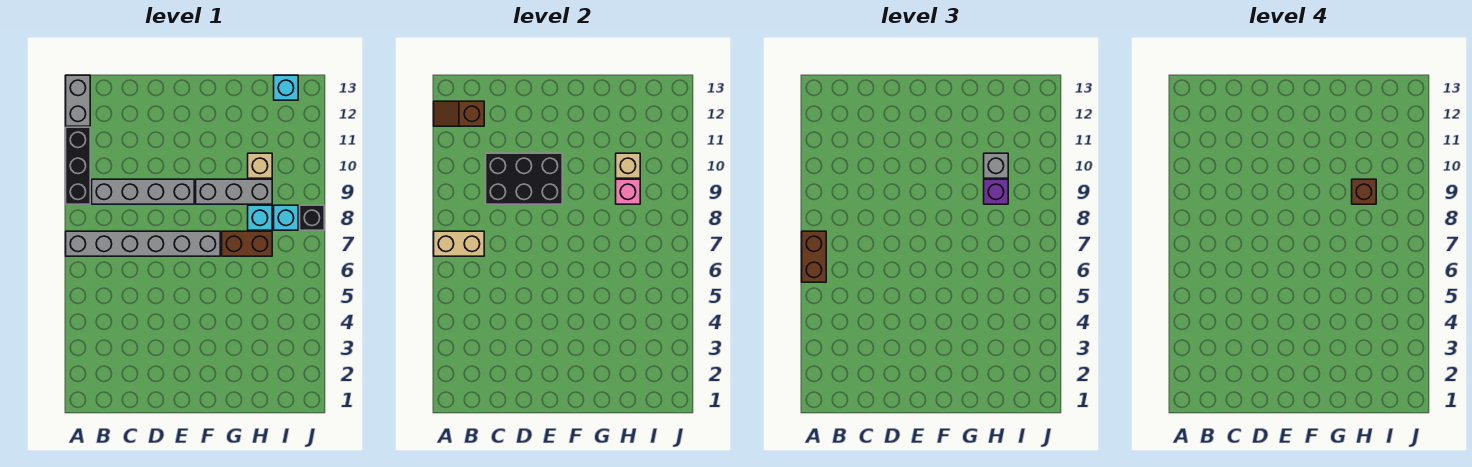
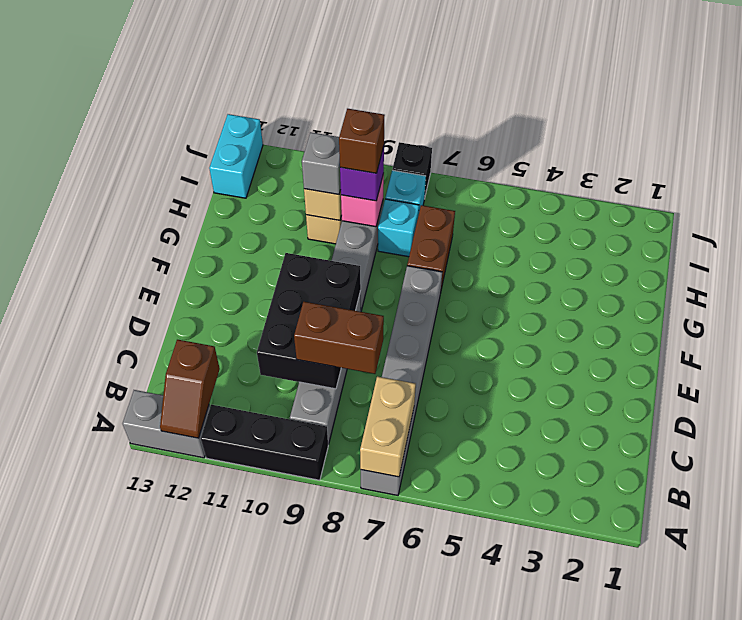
brown 1x2 brick [802,231,826,282] -> brown 1x2 brick moved to [294,302,384,374]
cyan 1x1 brick [274,75,298,100] -> cyan 1x2 brick [209,114,263,198]

